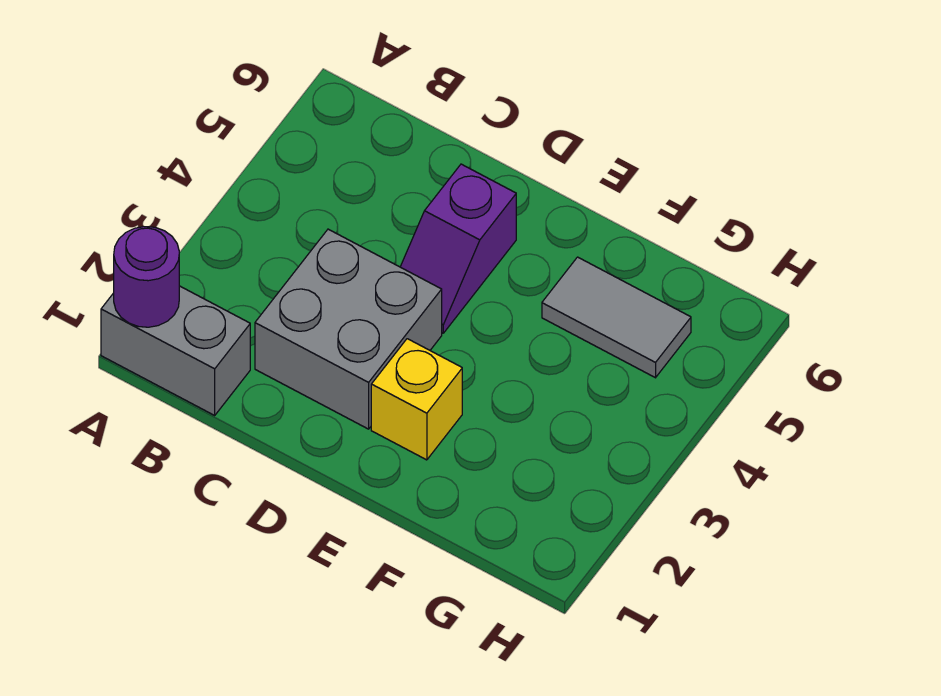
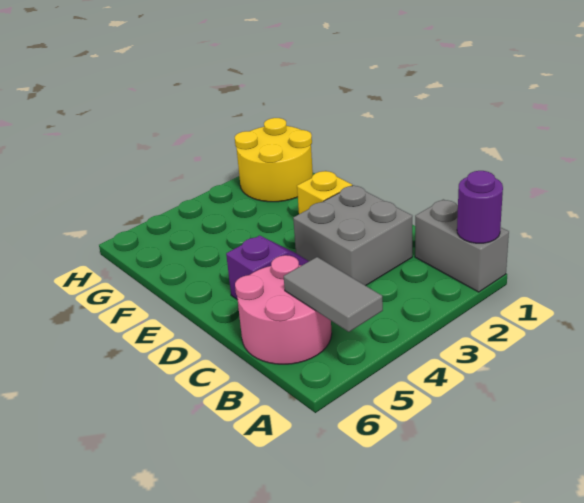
none -> pink 2x2 round brick [235,255,332,364]
grey 1x2 tile [542,257,691,378] -> grey 1x2 tile moved to [284,257,383,332]
none -> yellow 2x2 round brick [235,118,313,202]

